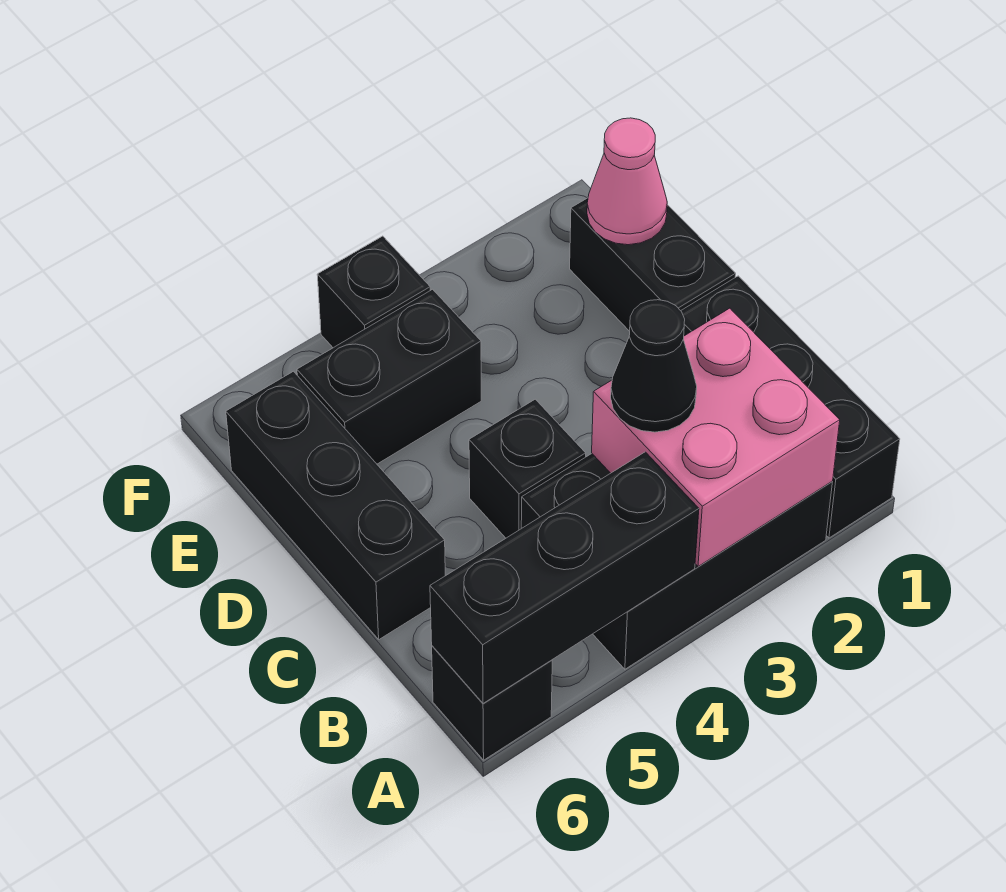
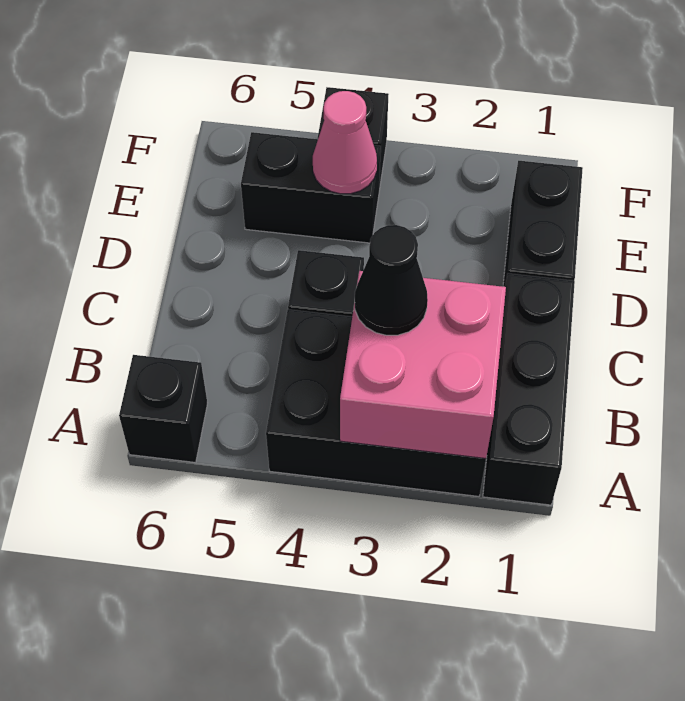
black 1x3 brick [430,452,699,703] -> none
black 1x3 brick [226,371,445,639] -> none
pink 1x1 cone [587,118,667,245] -> pink 1x1 cone moved to [313,91,377,194]

